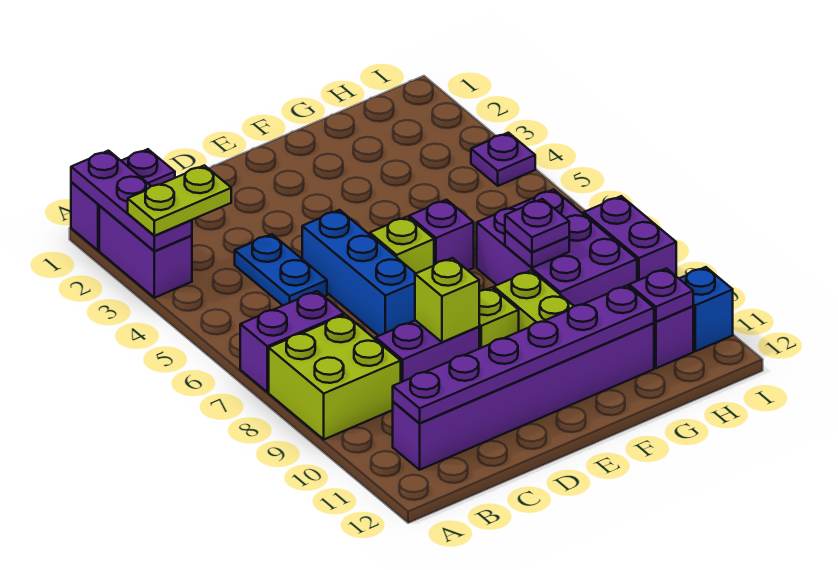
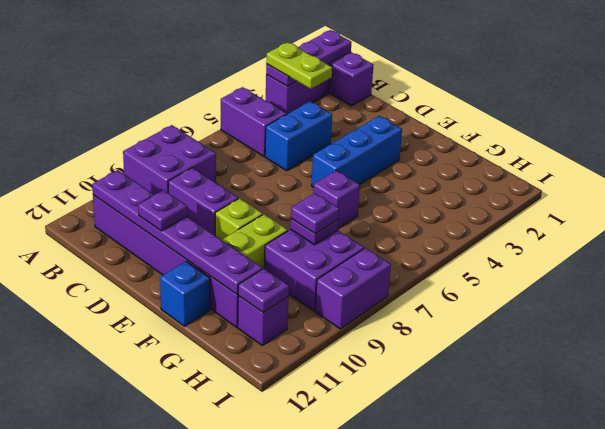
purple 1x2 brick [240,291,344,392] -> purple 1x2 brick moved to [221,87,287,156]
lime 2x2 brick [269,315,401,439] -> purple 2x2 brick [123,125,216,195]
blue 1x2 plate [235,234,327,305] -> blue 1x2 brick [265,101,332,171]
blue 1x3 brick [302,210,416,336] -> blue 1x3 brick moved to [312,116,402,187]
lime 1x1 brick [415,258,479,342] -> none
lime 1x1 brick [370,217,434,273] -> none
purple 2x3 brick [477,189,637,306] -> purple 2x2 brick [264,229,364,311]
purple 1x1 plate [471,133,535,186] -> purple 1x1 plate moved to [138,190,187,231]
blue 1x1 brick [679,267,733,351] -> blue 1x1 brick moved to [160,261,210,326]

